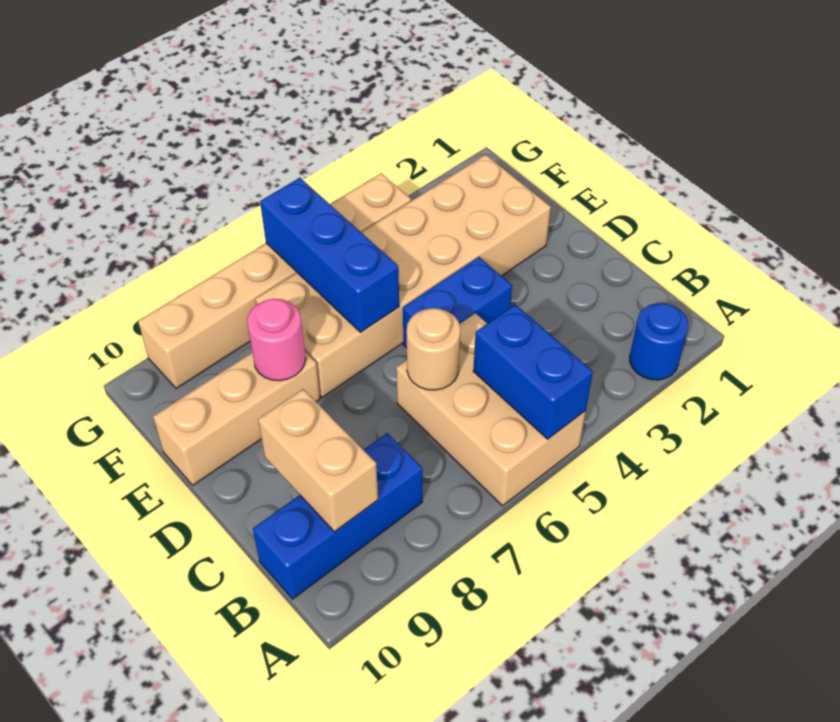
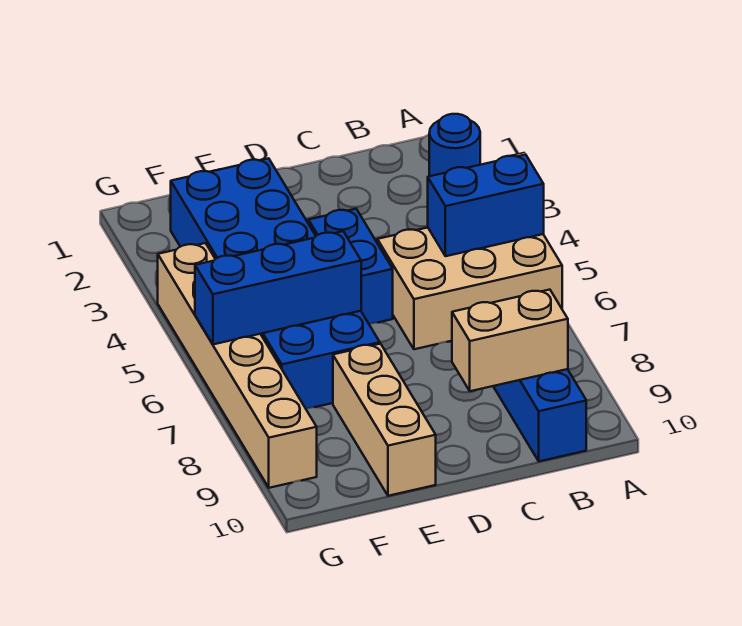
tan 1x1 round brick [407,308,460,390] -> none
tan 2x6 brick [255,155,551,398] -> blue 2x6 brick [171,158,380,409]
pink 1x1 round brick [247,299,306,381] -> none

